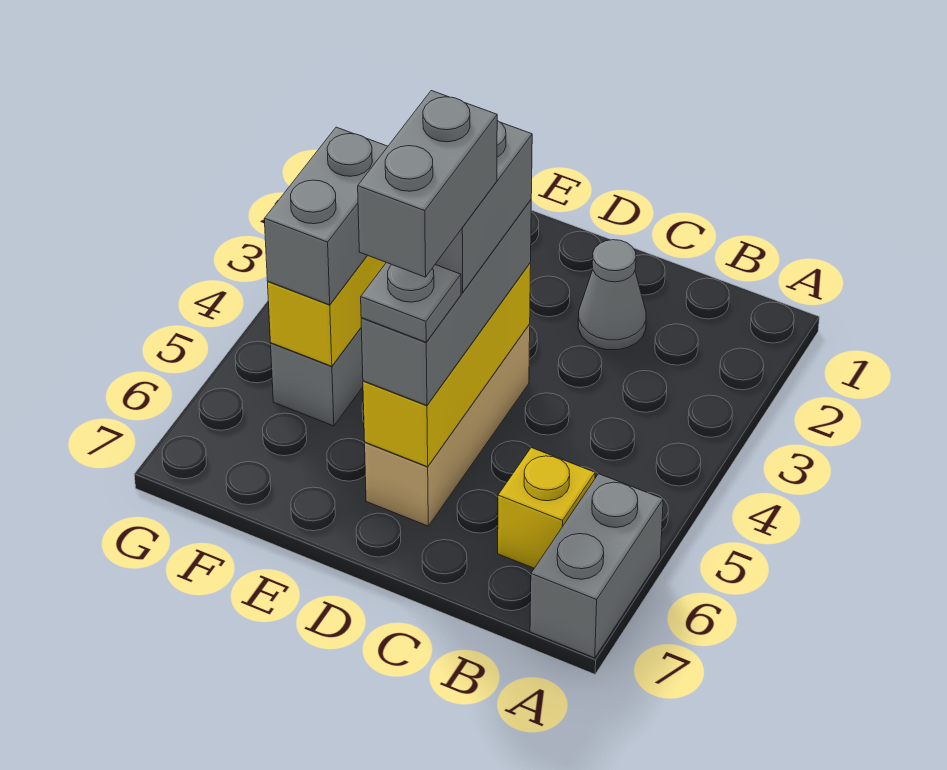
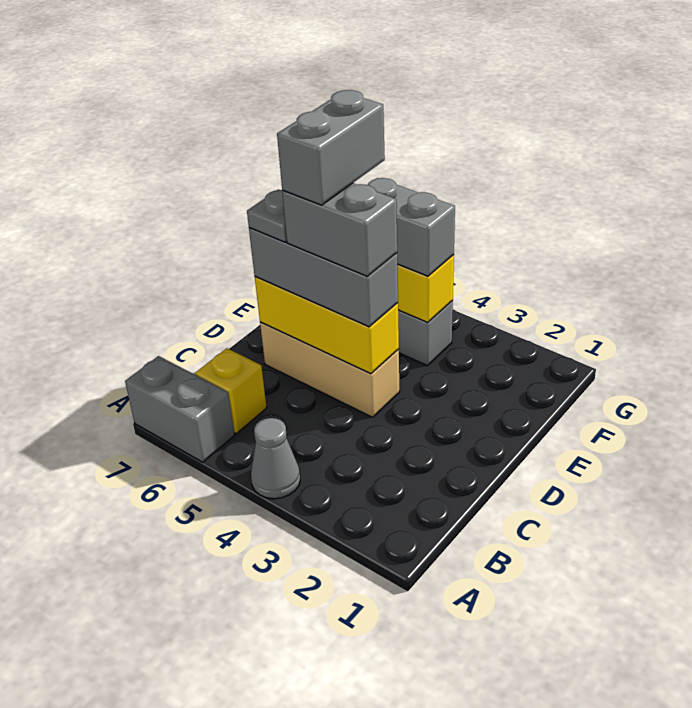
grey 1x1 cone [578,240,646,350] -> grey 1x1 cone moved to [251,418,300,499]
grey 1x2 brick [358,91,497,277] -> grey 1x2 brick turned to [277,90,385,205]

